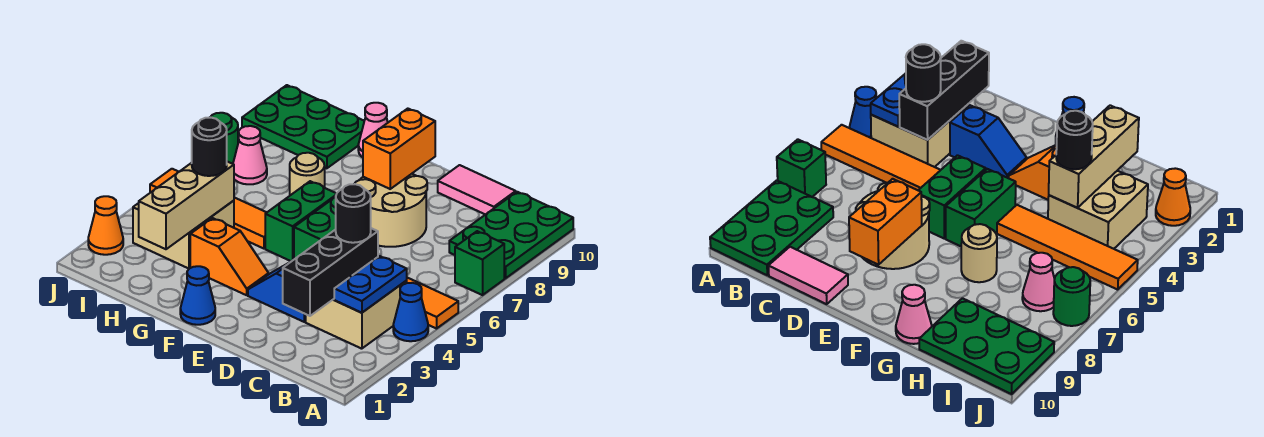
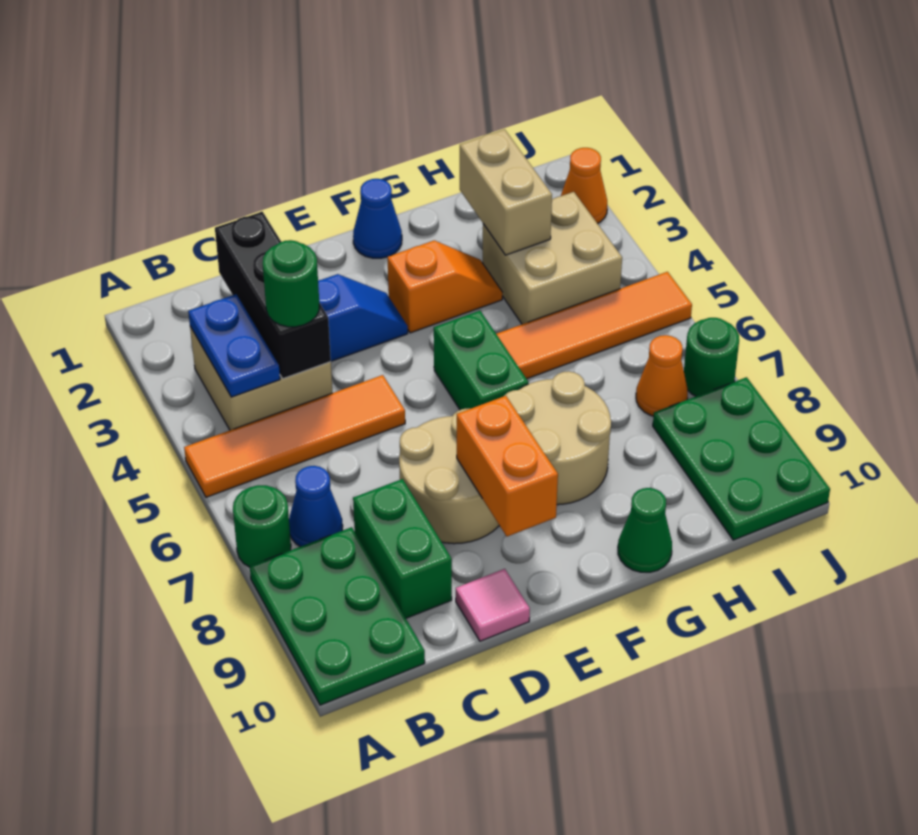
blue 1x1 cone [393,283,428,341] -> blue 1x1 cone moved to [289,466,343,547]
green 1x1 brick [455,231,504,295] -> green 1x1 round brick [233,485,291,567]
black 1x1 round brick [336,184,371,243] -> green 1x1 round brick [263,240,319,327]
pink 1x2 tile [438,165,516,215] -> pink 1x1 tile [456,569,530,641]
green 1x2 brick [294,197,336,259] -> green 1x2 brick moved to [353,479,452,618]
orange 1x2 slope [190,218,269,295] -> orange 1x2 slope turned to [388,241,502,333]
tan 1x1 round brick [290,153,325,195] -> tan 2x2 round brick [504,371,611,505]
pink 1x1 cone [358,103,388,157] -> green 1x1 cone [618,488,672,572]
tan 1x3 brick [139,162,234,249] -> tan 1x2 brick [460,129,552,255]
black 1x1 round brick [192,118,227,176] -> none
green 2x3 plate [242,85,364,168] -> green 2x3 plate turned to [653,377,830,540]
pink 1x1 cone [233,126,267,184] -> orange 1x1 cone [636,335,688,416]

